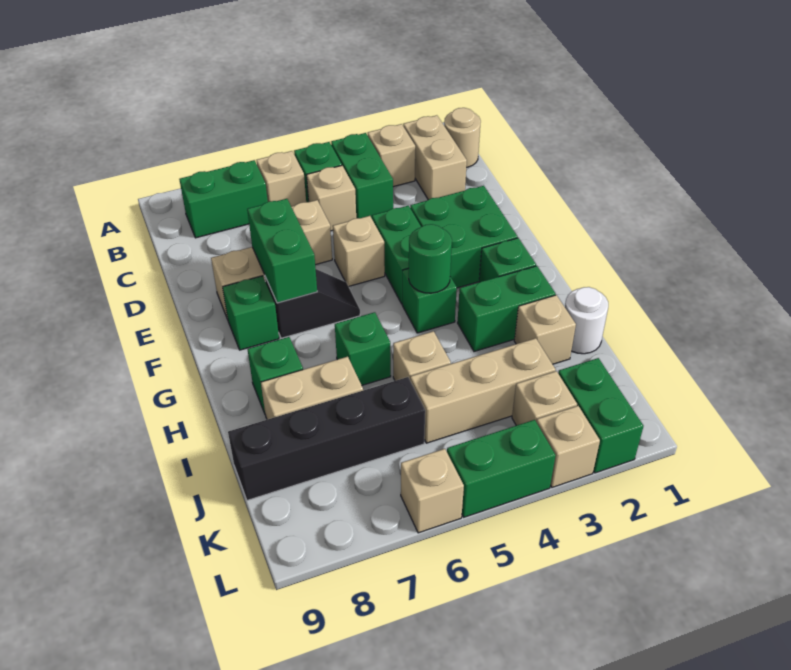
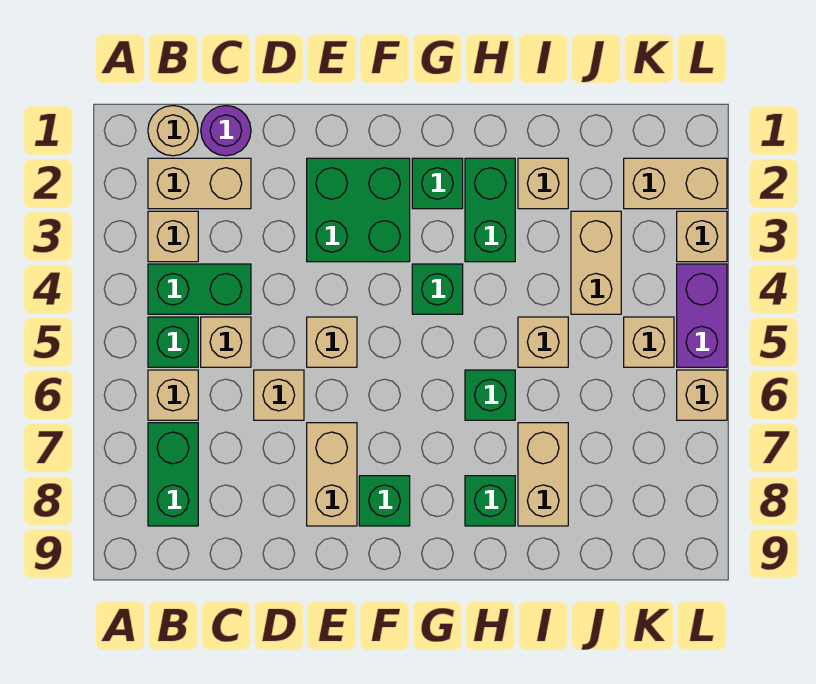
none -> purple 1x1 round brick [201,106,251,156]
green 1x2 brick [372,205,421,304] -> none
green 1x2 brick [247,199,317,303] -> none
black 1x2 slope [265,269,360,338] -> none
green 1x1 round brick [409,224,452,293] -> none
white 1x1 round brick [565,287,608,354] -> none
tan 1x3 brick [410,338,556,443] -> tan 1x2 brick [571,211,621,314]
black 1x4 brick [228,377,425,500] -> none
green 1x2 brick [558,358,643,473] -> tan 1x2 brick [624,158,727,209]
tan 1x1 brick [512,371,577,426] -> tan 1x1 brick moved to [624,317,674,367]
green 1x2 brick [447,420,556,517] -> purple 1x2 brick [677,264,727,367]

